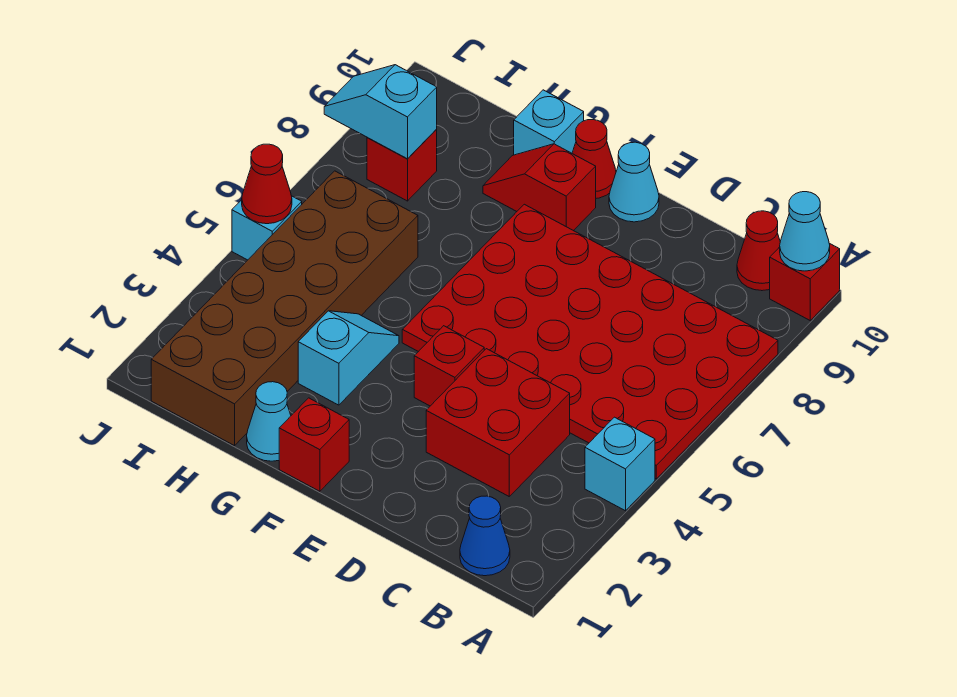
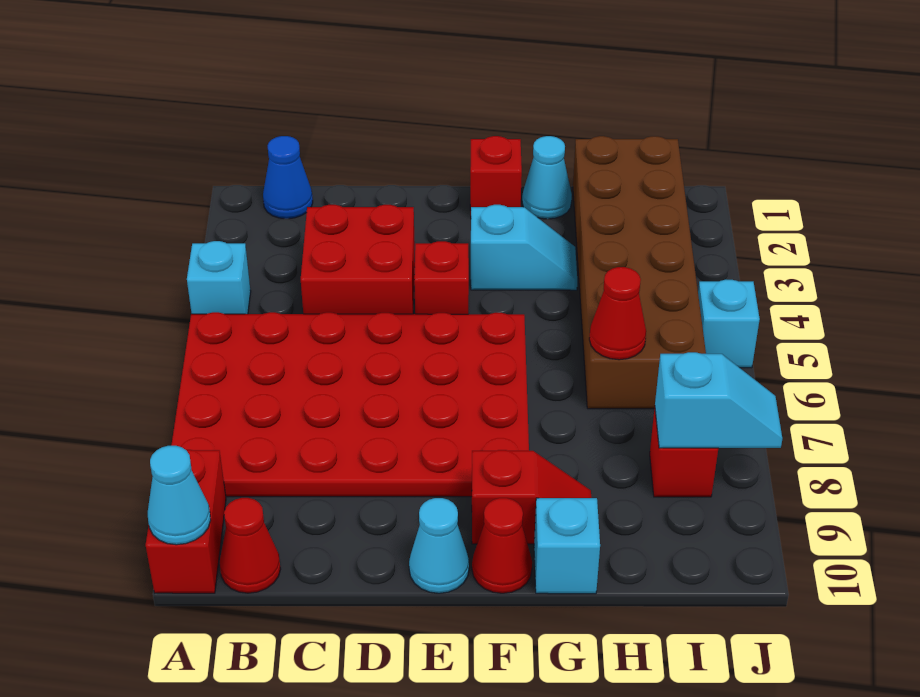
red 1x1 brick [770,243,840,320] -> red 1x2 brick [146,450,226,593]
cyan 1x2 slope [298,311,399,405] -> cyan 1x2 slope turned to [471,205,577,290]
red 1x1 cone [242,144,292,224] -> red 1x1 cone moved to [589,267,646,360]

